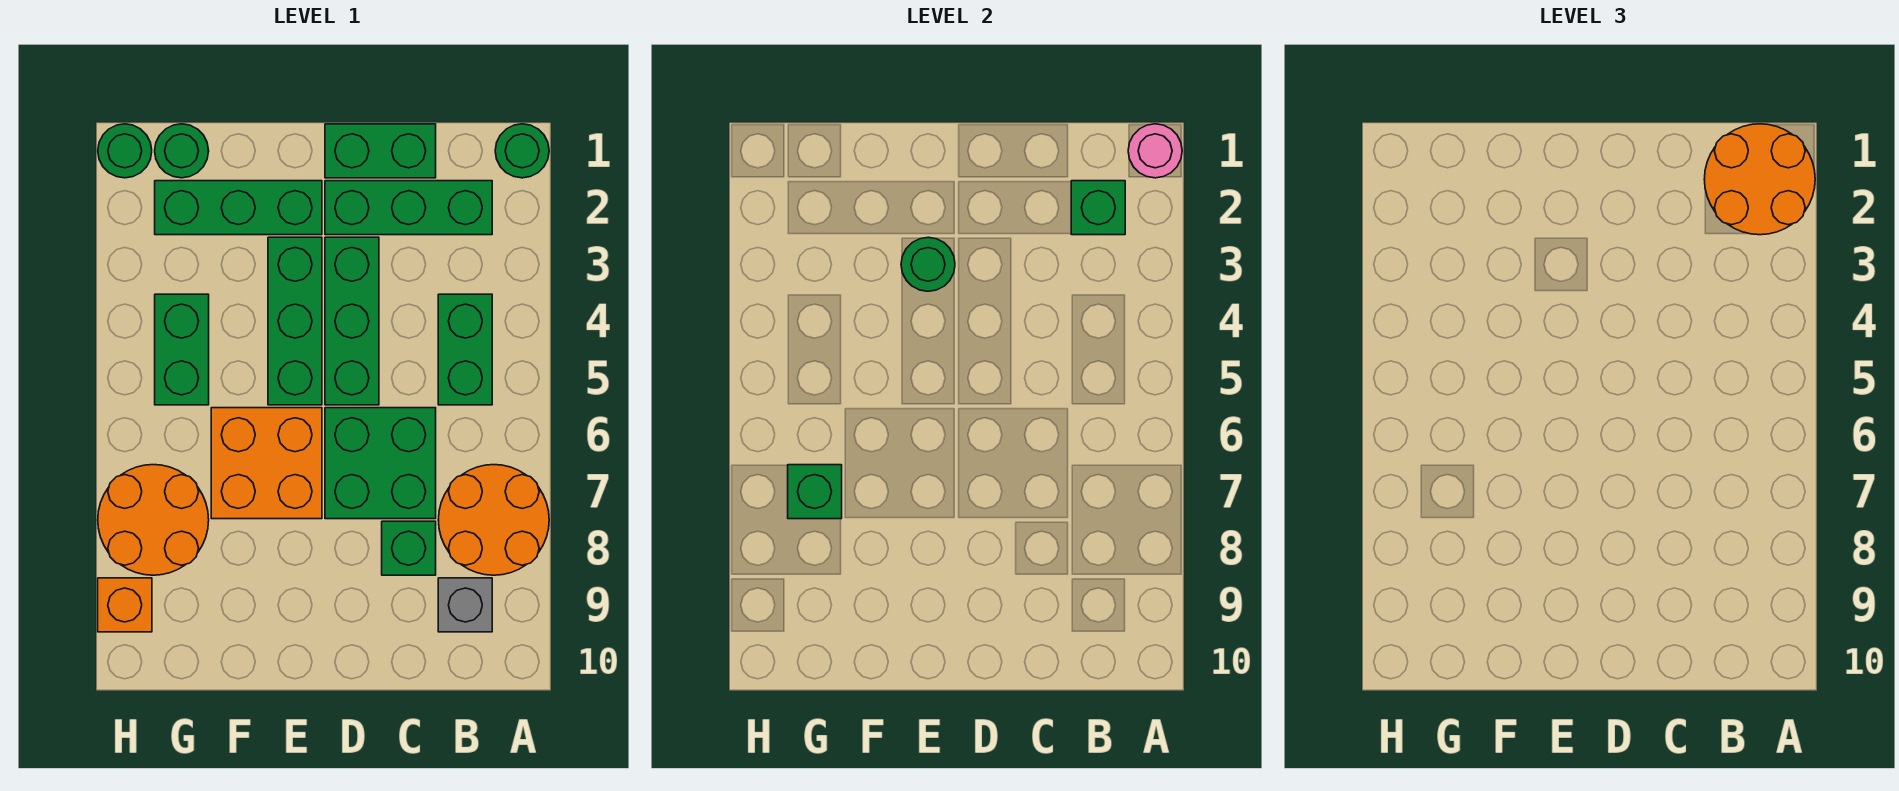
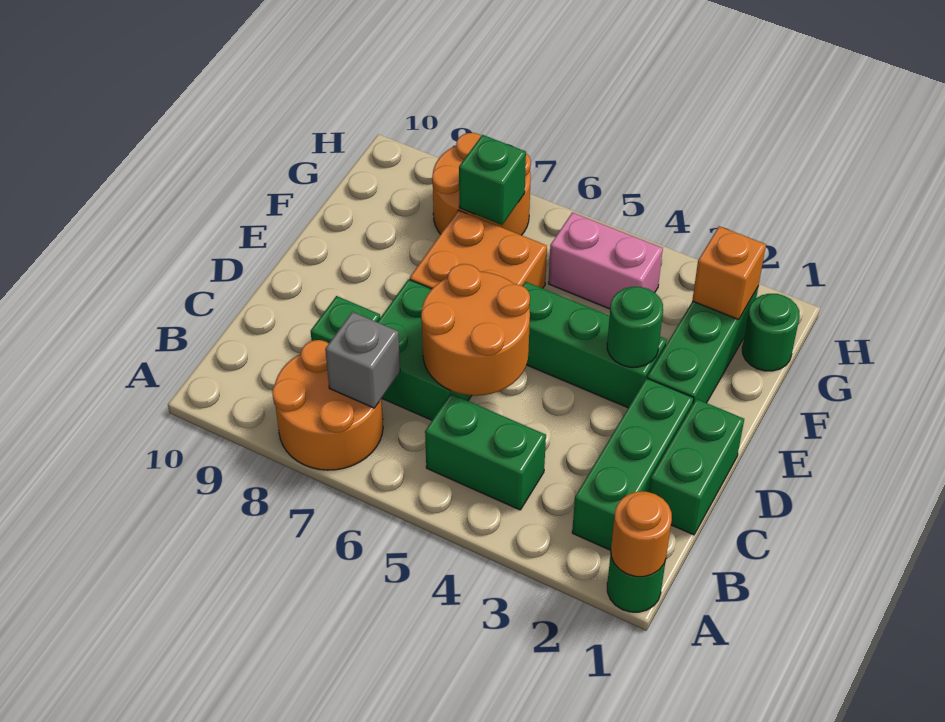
pink 1x1 round brick [1128,124,1182,178] -> orange 1x1 round brick [611,492,672,577]
orange 2x2 round brick [1704,124,1815,235] -> orange 2x2 round brick moved to [421,264,530,396]
green 1x1 brick [1071,181,1125,235] -> none
grey 1x1 brick [438,578,492,632] -> grey 1x1 brick moved to [325,312,400,408]
green 1x3 brick [325,237,379,405] -> none
green 1x2 brick [155,294,209,405] -> pink 1x2 brick [549,212,663,309]
green 1x1 round brick [98,124,152,178] -> none
orange 1x1 brick [98,578,152,632] -> orange 1x1 brick moved to [692,226,766,320]

